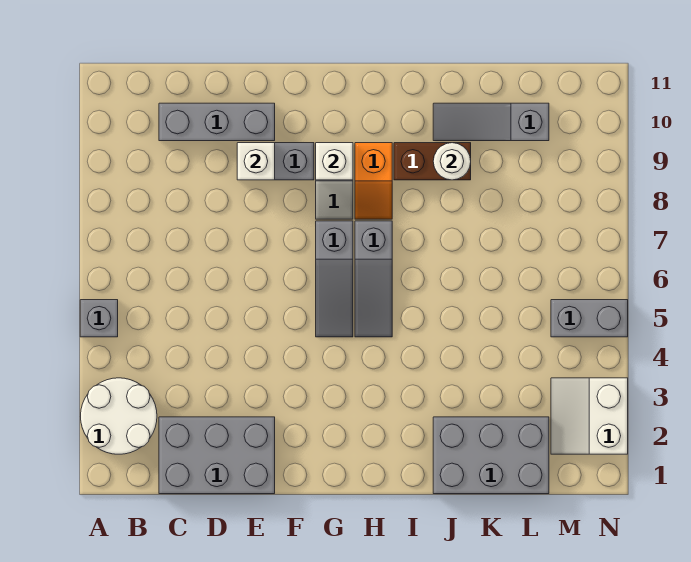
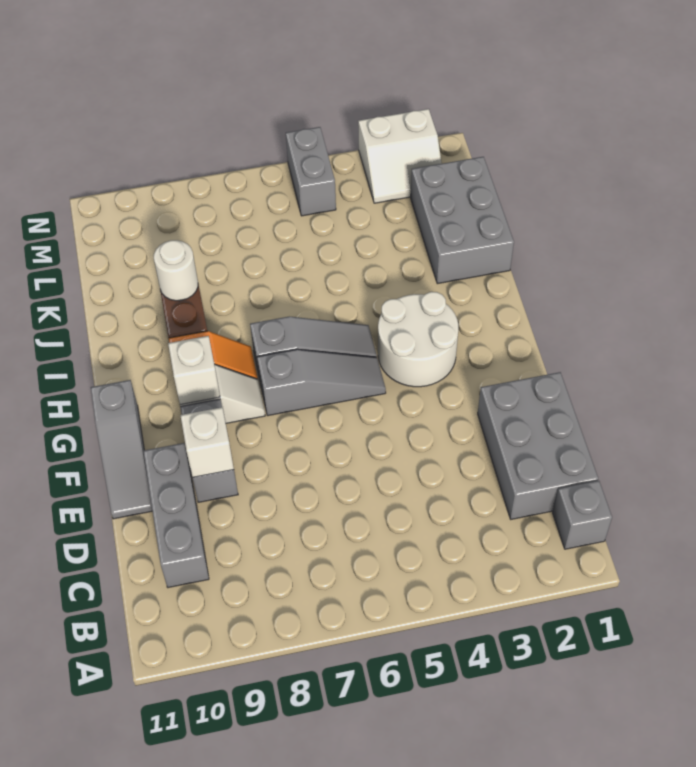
white 2x2 round brick [81,378,157,454] -> white 2x2 round brick moved to [378,292,458,387]
grey 1x1 brick [80,300,118,337] -> grey 1x1 brick moved to [553,481,612,549]
grey 1x3 slope [433,103,549,141] -> grey 1x3 slope moved to [91,380,152,519]

